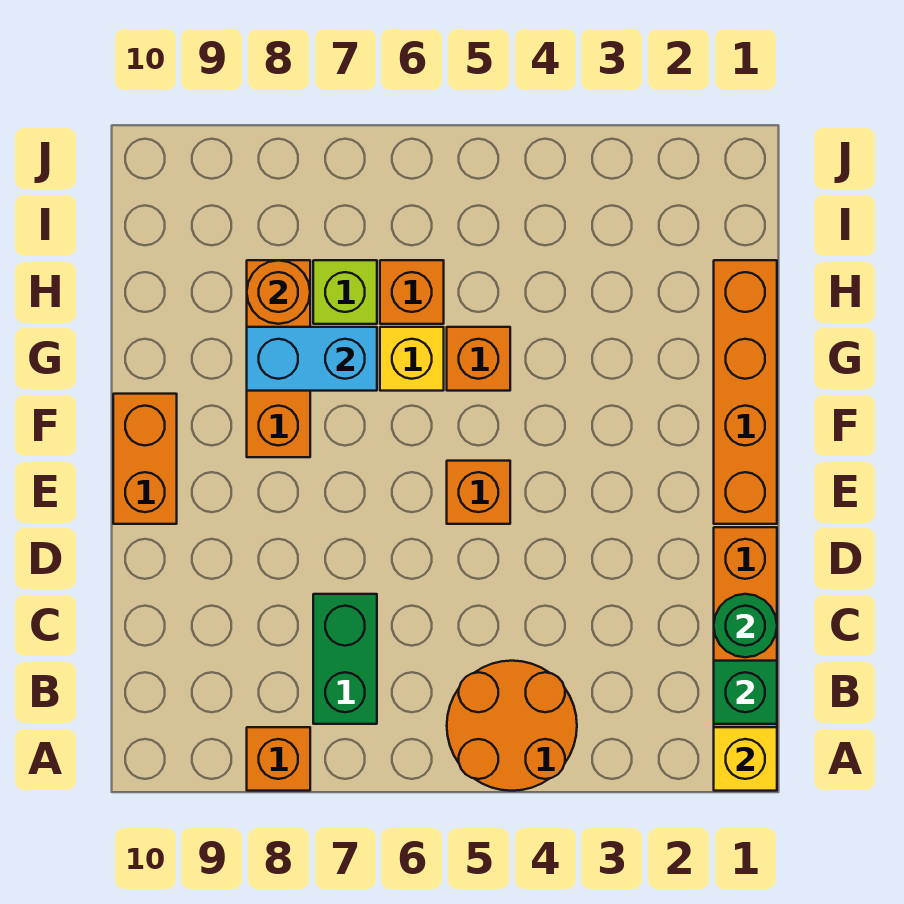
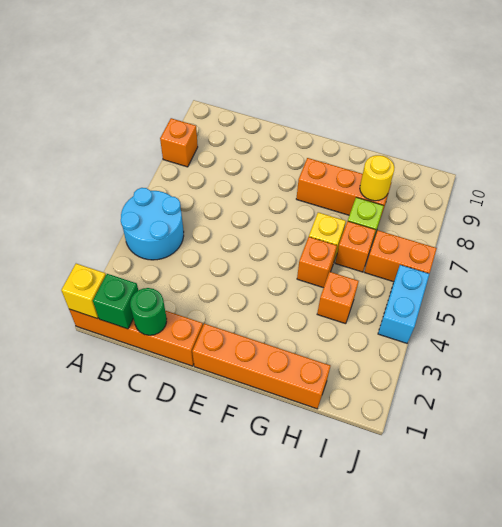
orange 2x2 round brick [447,661,577,791] -> cyan 2x2 round brick [121,188,184,260]
green 1x2 brick [313,594,377,724] -> none
orange 1x1 brick [447,461,510,524] -> orange 1x1 brick moved to [317,272,359,324]
orange 1x2 brick [113,394,177,524] -> orange 1x2 brick moved to [365,230,437,282]
cyan 1x2 brick [247,327,377,391] -> cyan 1x2 brick moved to [378,265,429,343]
orange 1x1 round brick [247,260,310,324] -> yellow 1x1 round brick [360,155,395,201]

